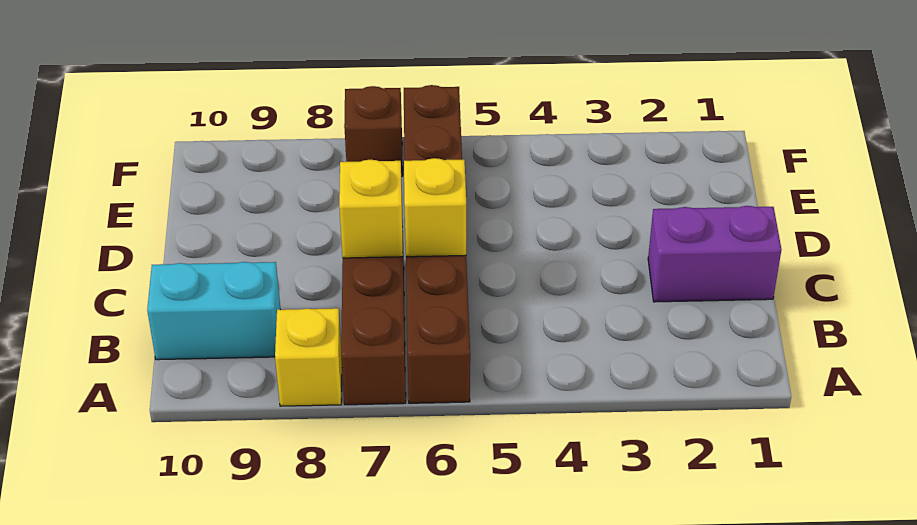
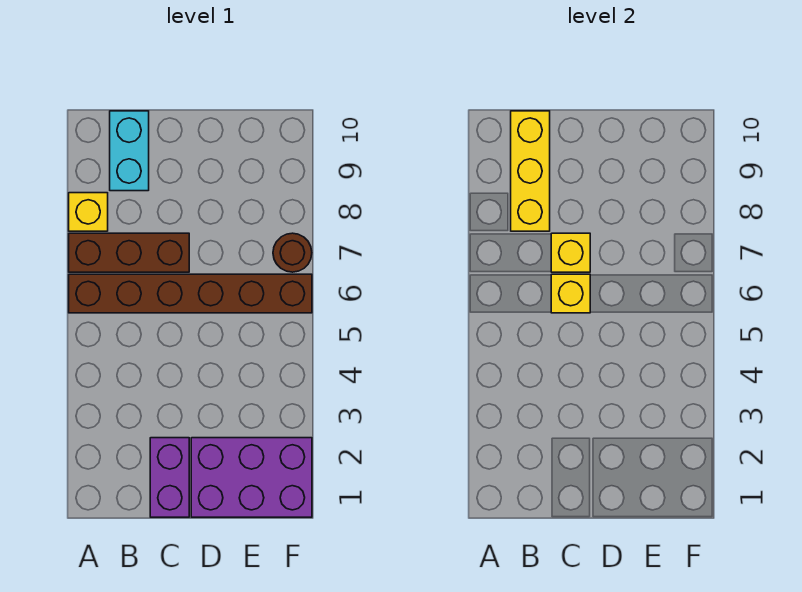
none -> yellow 1x3 brick [511,111,550,231]
none -> purple 2x3 brick [191,438,312,517]
brown 1x1 brick [344,86,403,176] -> brown 1x1 round brick [273,233,312,272]

